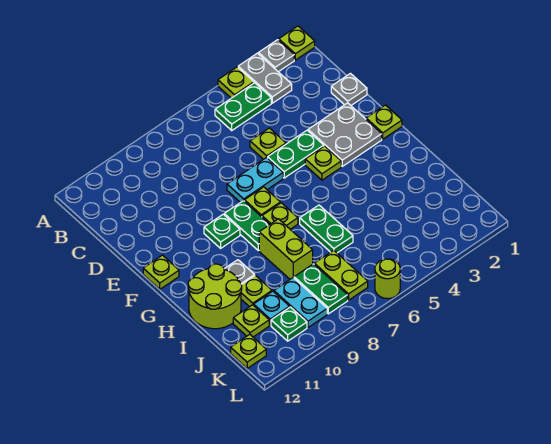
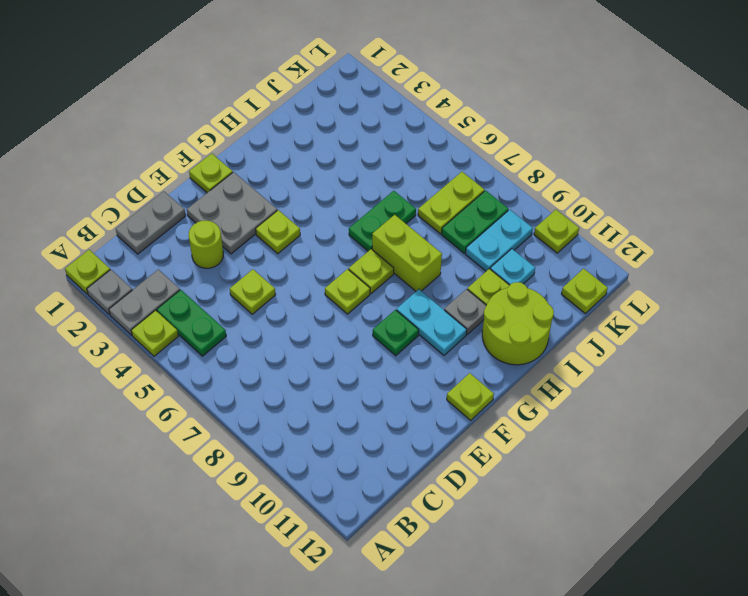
grey 1x1 plate [331,74,367,105] -> grey 1x2 plate [116,191,186,254]
green 1x2 plate [268,130,324,178] -> none
cyan 1x2 plate [227,157,283,203] -> cyan 1x2 plate moved to [396,289,467,355]
green 1x2 plate [224,201,270,251] -> none
lime 1x2 brick [259,219,313,279] -> lime 1x2 brick turned to [372,215,442,291]
lime 1x1 plate [233,305,269,337] -> lime 1x1 plate moved to [534,210,579,253]
green 1x1 plate [271,307,307,341] -> none
lime 1x1 round brick [375,259,400,299] -> lime 1x1 round brick moved to [189,221,223,268]

